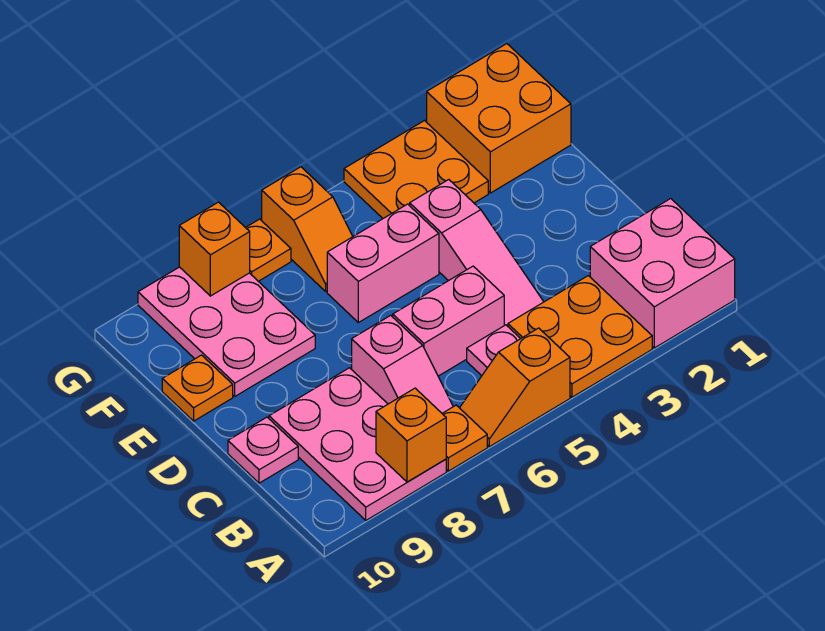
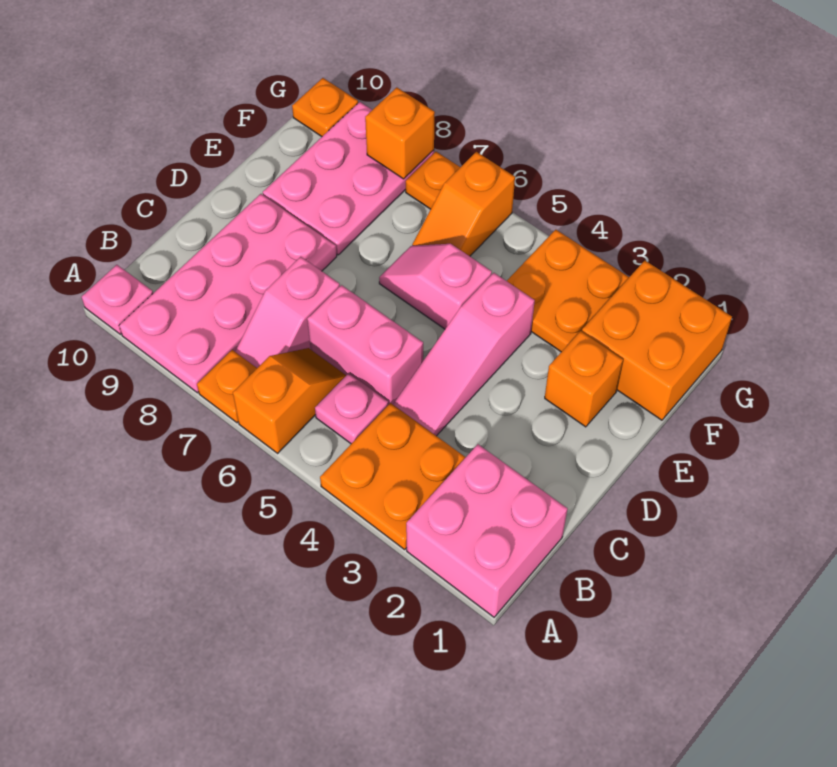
orange 1x2 slope [460,328,570,447] -> orange 1x2 slope turned to [233,348,346,453]
pink 2x3 plate [269,368,446,520] -> pink 2x4 plate [119,194,337,393]
orange 1x1 brick [376,388,446,482] -> orange 1x1 brick moved to [545,331,623,427]
pink 1x1 plate [228,417,298,483] -> pink 1x1 plate moved to [82,265,153,334]
pink 1x2 brick [327,204,439,323] -> pink 1x2 slope [379,244,492,329]
orange 1x1 plate [162,355,233,421] -> orange 1x1 plate moved to [292,78,358,137]

